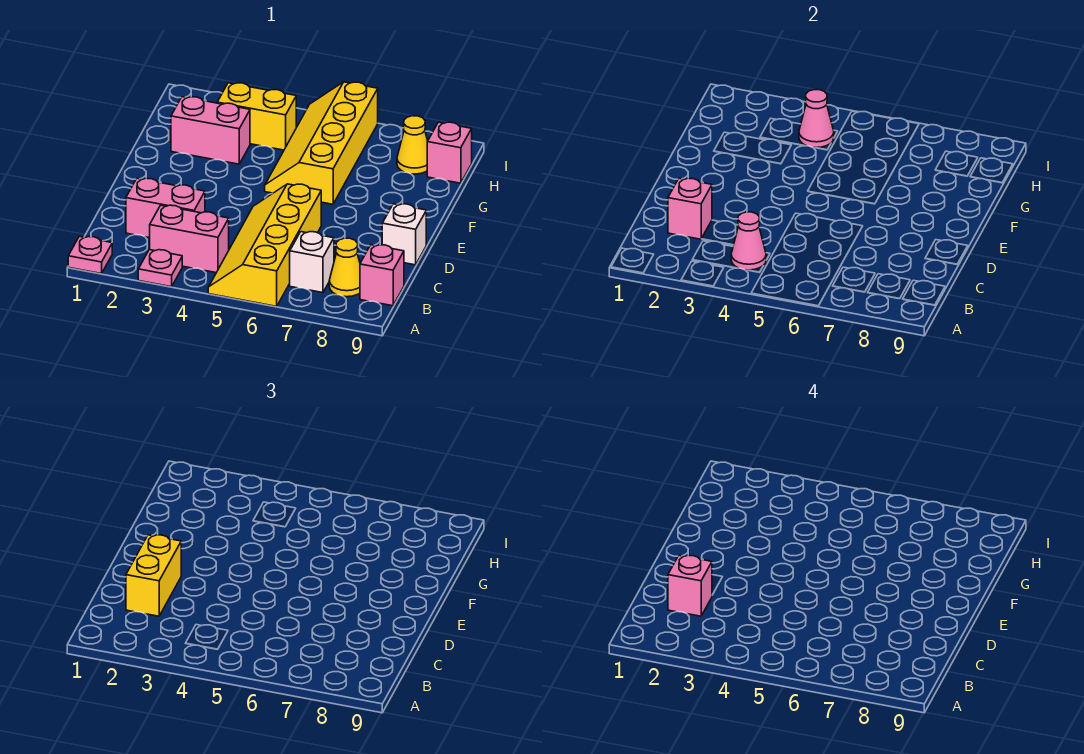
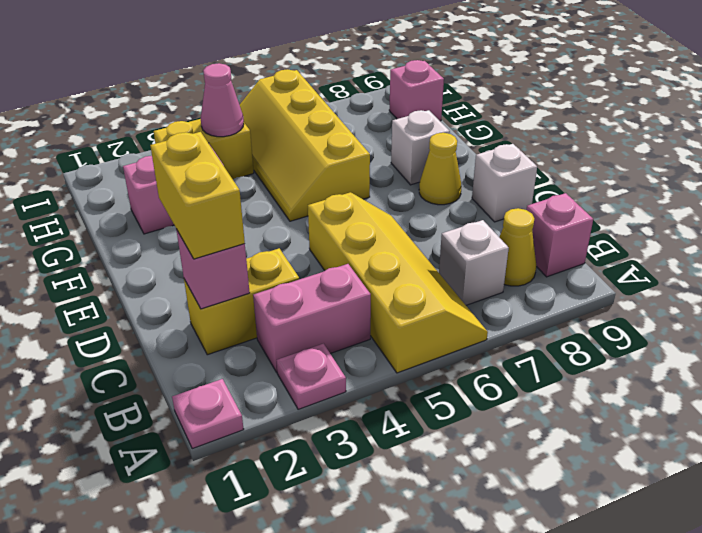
yellow 2x4 slope [208,184,321,306] -> yellow 2x4 slope turned to [308,192,488,373]
pink 1x1 cone [731,212,766,270] -> none
pink 1x2 brick [126,178,205,238] -> yellow 1x2 brick [184,248,299,355]
pink 1x1 brick [668,555,712,616] -> none
none -> white 1x1 brick [391,110,450,185]
yellow 1x1 cone [397,116,428,174] -> yellow 1x1 cone moved to [419,133,462,205]

